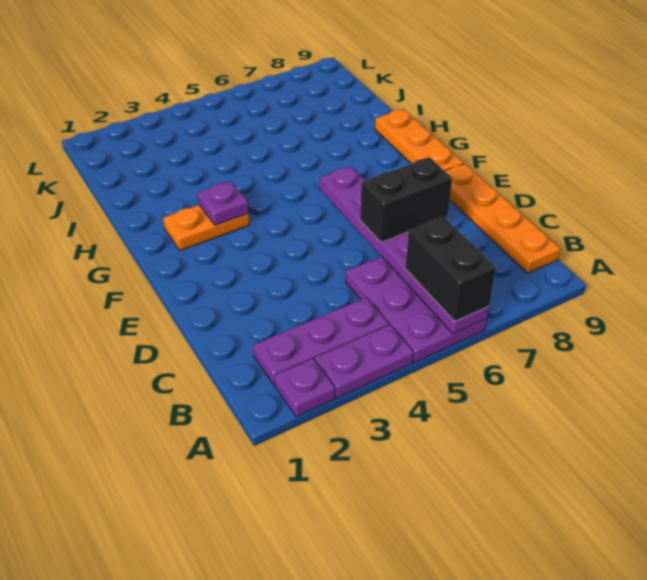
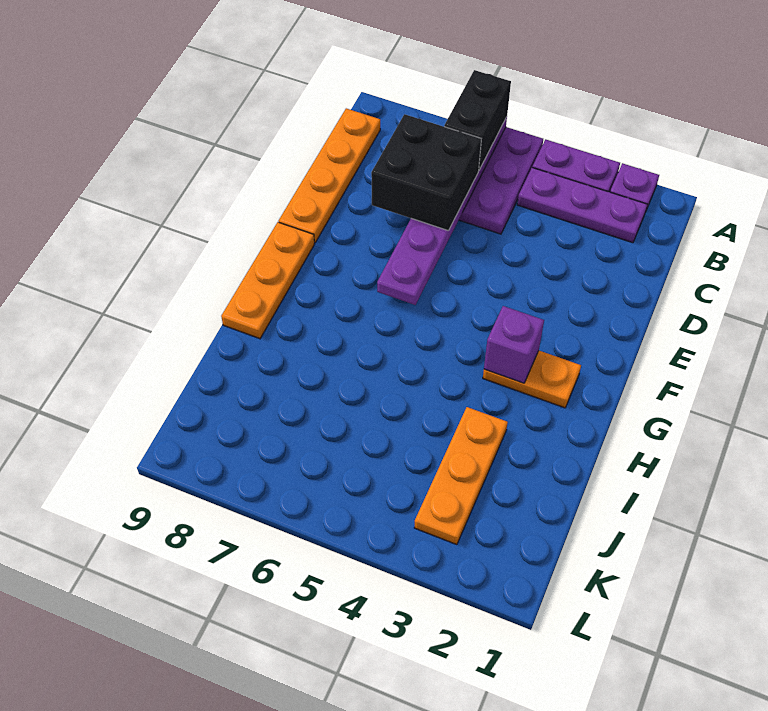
black 1x2 brick [360,157,452,243] -> black 2x2 brick [371,114,481,231]
purple 1x1 plate [198,181,249,225] -> purple 1x1 brick [484,306,544,383]
none -> orange 1x3 plate [414,407,508,545]

